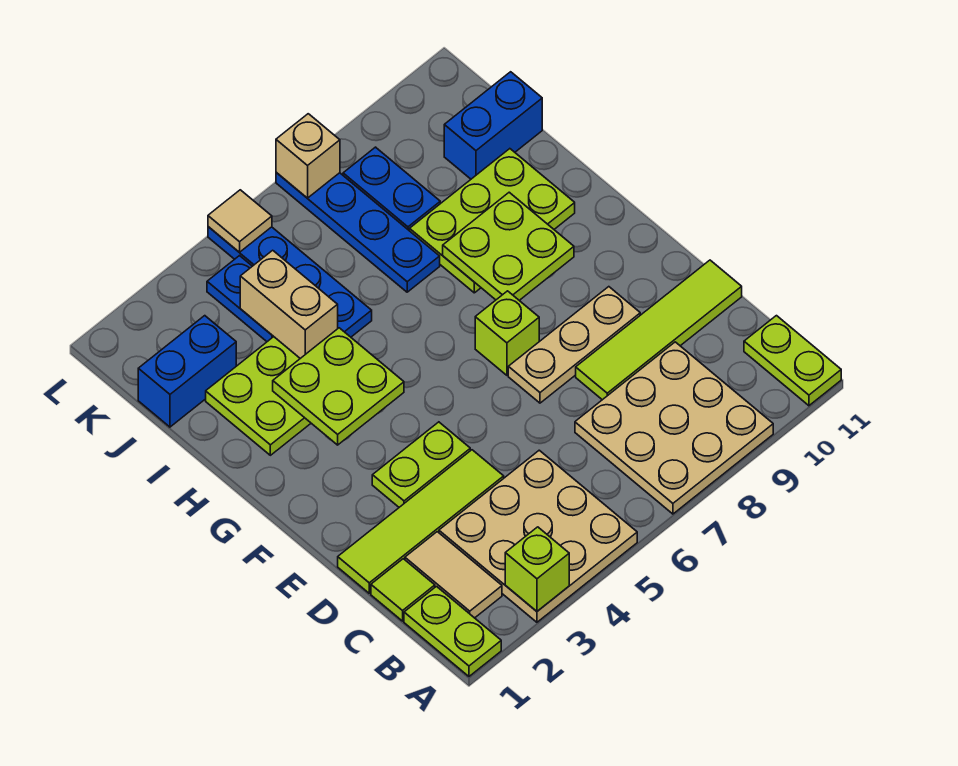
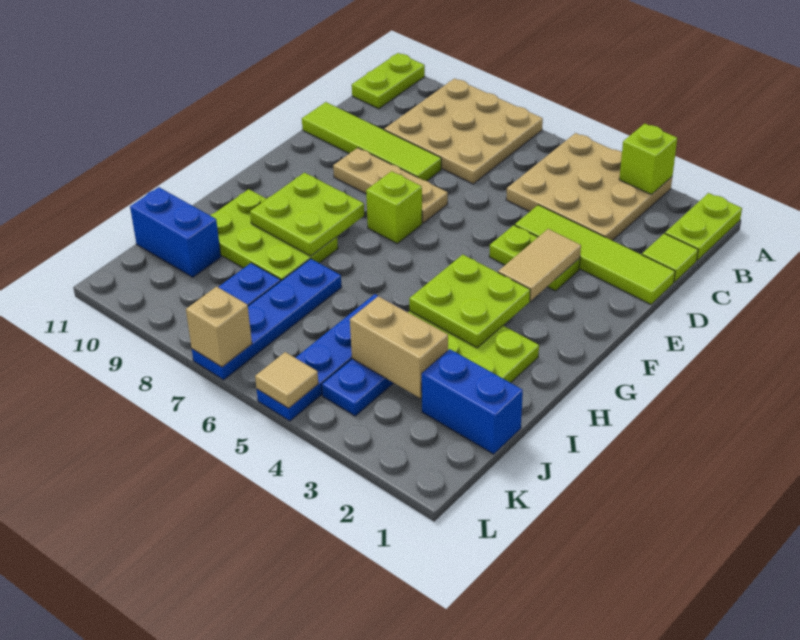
tan 1x2 tile [405,532,502,618] -> tan 1x2 tile moved to [498,229,581,301]
tan 1x2 brick [240,250,338,358] -> tan 1x2 brick turned to [350,296,448,398]

